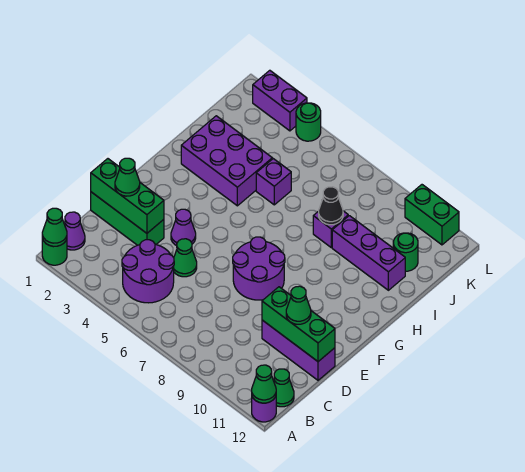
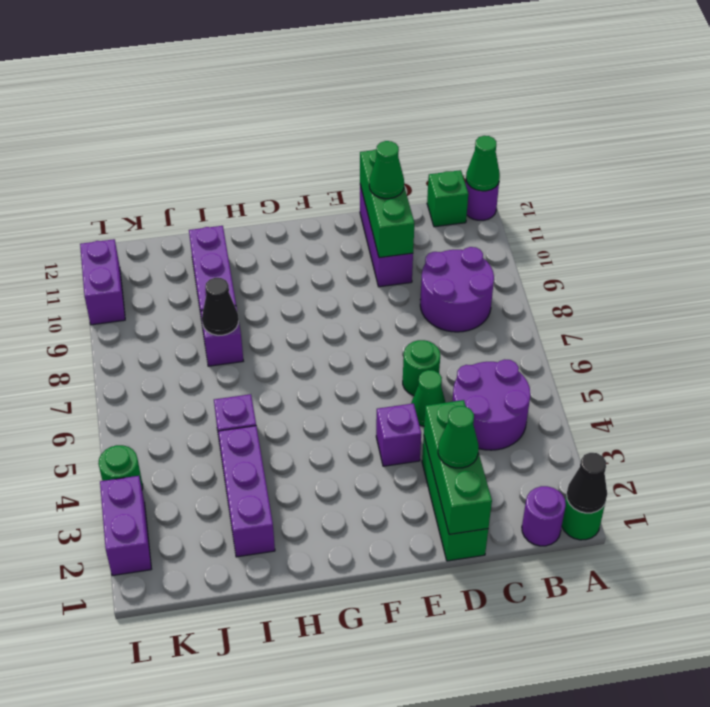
green 1x1 cone [42,208,67,246] -> black 1x1 cone [566,453,607,513]
purple 1x1 cone [64,212,85,250] -> purple 1x1 round brick [522,486,566,546]
green 1x1 cone [274,369,294,407] -> green 1x1 brick [427,170,468,227]
purple 1x1 cone [171,209,196,246] -> purple 1x1 brick [376,403,421,466]
purple 2x2 round brick [233,237,285,300] -> purple 2x2 round brick moved to [420,247,494,332]
purple 2x3 brick [181,116,272,206] -> purple 1x3 brick [218,426,275,557]
green 1x1 round brick [393,233,418,271] -> green 1x1 round brick moved to [403,340,440,396]
green 1x2 brick [405,185,459,245] -> purple 1x2 brick [80,239,125,325]

